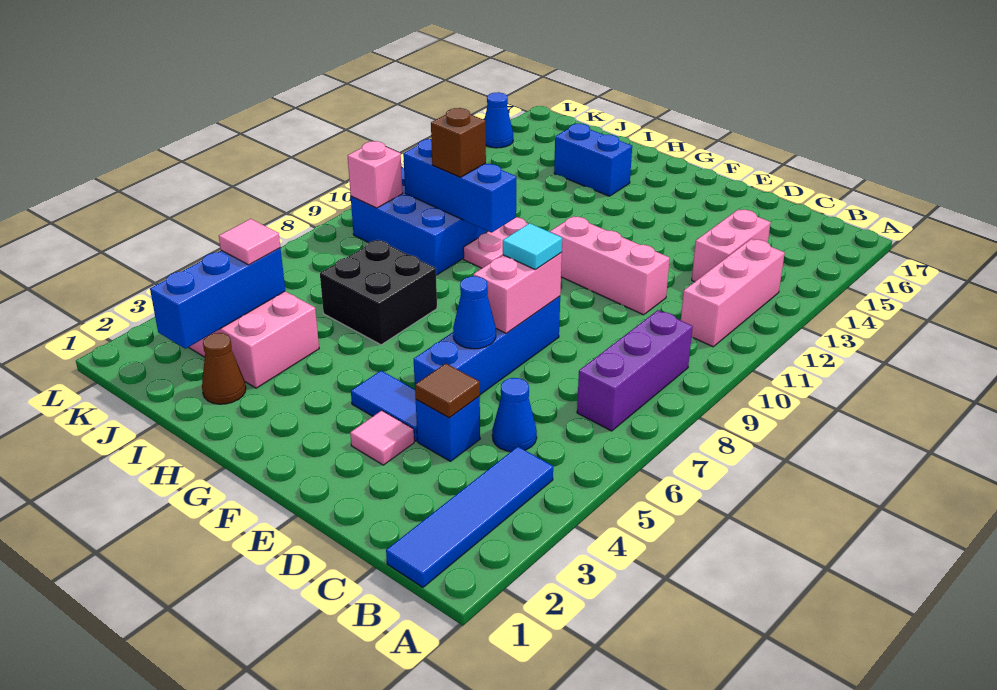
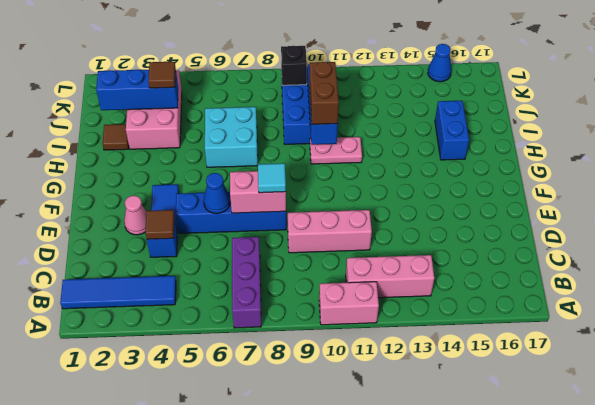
purple 1x3 brick [577,310,693,431] -> purple 1x3 brick turned to [232,237,261,328]
blue 1x1 cone [492,378,537,452] -> none
pink 1x2 brick [692,209,771,282] -> pink 1x2 brick moved to [319,282,379,325]
pink 1x3 brick [550,216,670,315] -> pink 1x3 brick turned to [288,210,372,253]
pink 1x1 tile [350,411,414,465] -> pink 1x1 cone [124,196,146,235]
black 2x2 brick [320,240,437,345] -> cyan 2x2 brick [205,107,258,167]
brown 1x1 cone [202,333,246,404] -> brown 1x1 tile [102,124,129,150]
brown 1x1 brick [431,108,486,177] -> brown 1x2 brick [309,62,339,124]
pink 1x1 tile [219,219,280,265] -> brown 1x1 tile [148,62,176,88]
pink 1x1 brick [348,141,403,208] -> black 1x1 brick [281,46,307,85]

